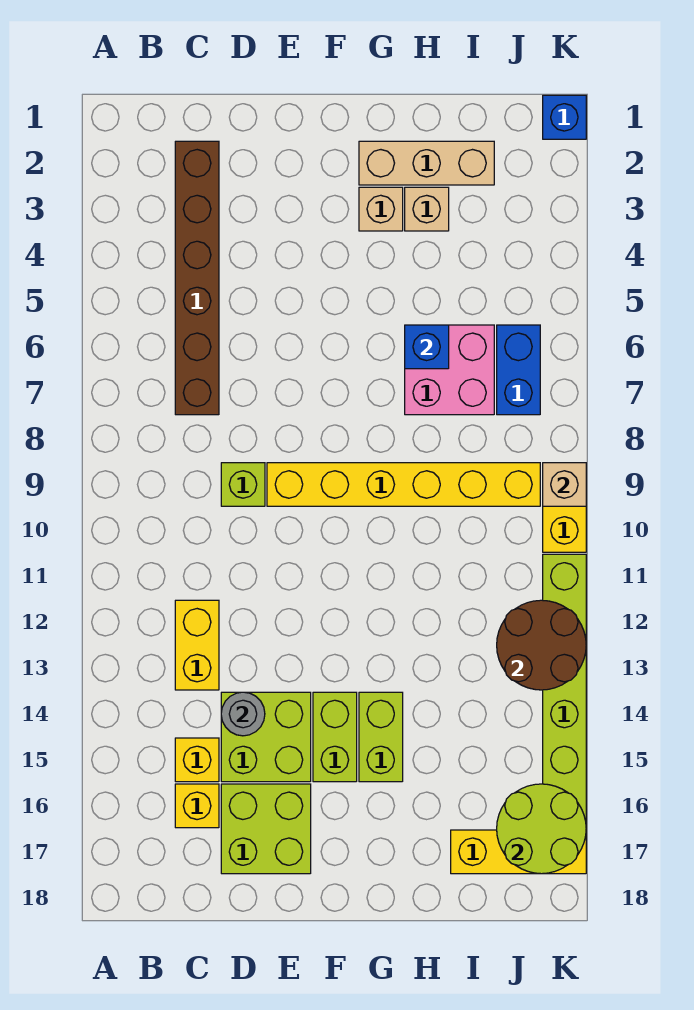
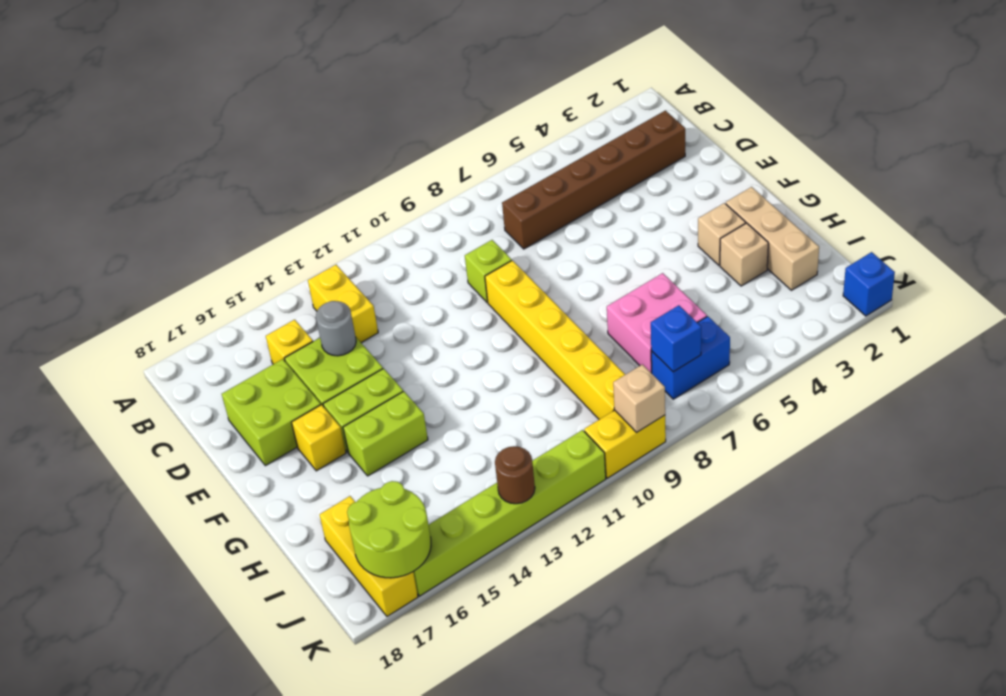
yellow 1x2 brick [175,600,219,690] -> yellow 1x2 brick turned to [308,265,378,343]
yellow 1x1 brick [175,784,219,828] -> yellow 1x1 brick moved to [292,405,346,471]
blue 1x1 brick [405,325,449,369] -> blue 1x1 brick moved to [651,305,701,372]
brown 2x2 round brick [497,600,586,690] -> brown 1x1 round brick [495,446,535,504]

